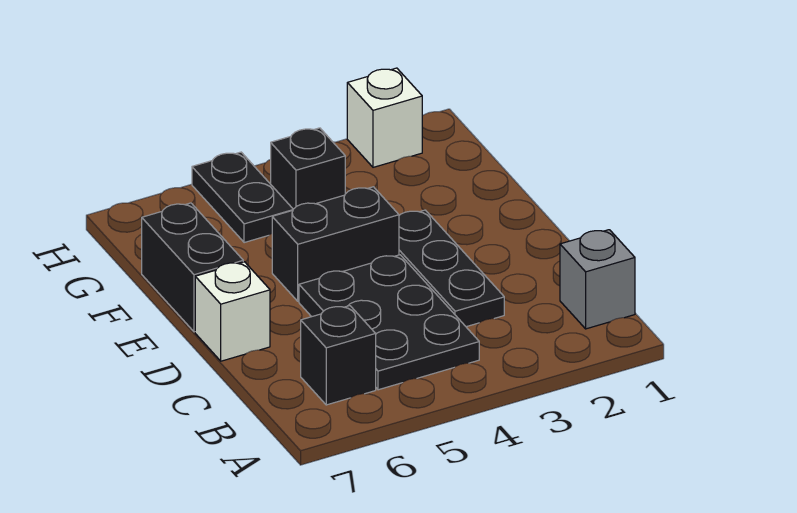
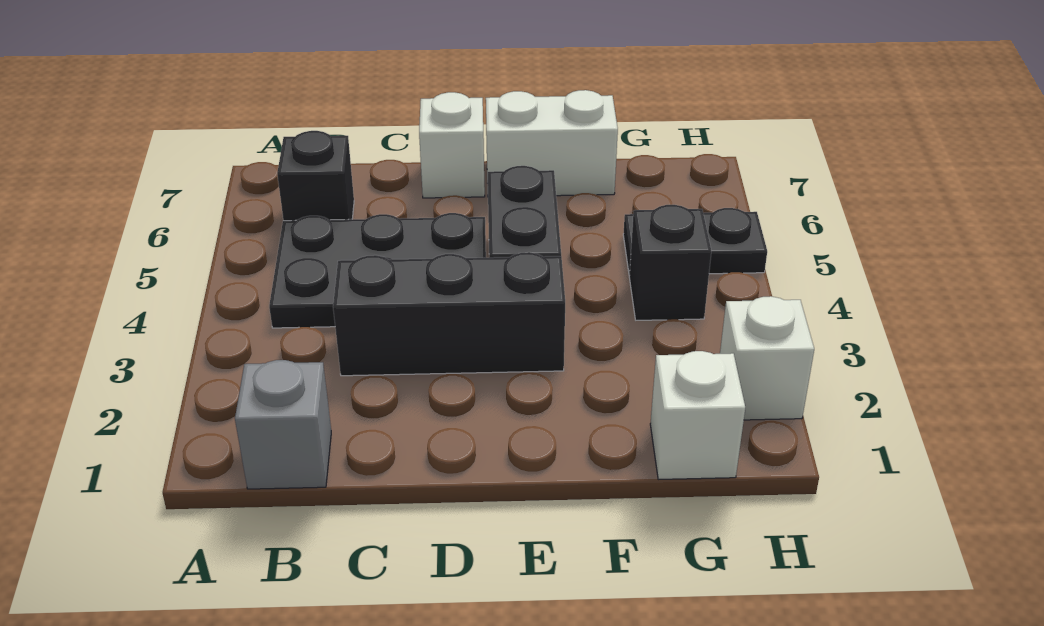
black 1x3 plate [399,210,504,327] -> black 1x3 brick [333,252,565,376]
black 1x2 brick [142,203,243,332] -> white 1x2 brick [486,90,618,196]
none -> white 1x1 brick [650,351,745,479]

